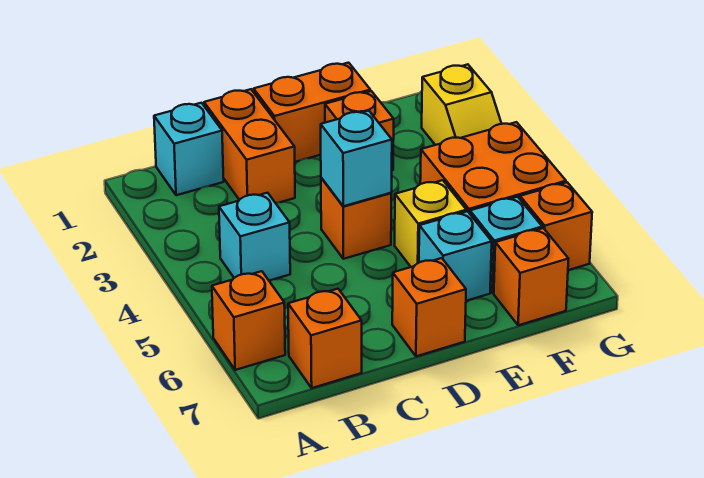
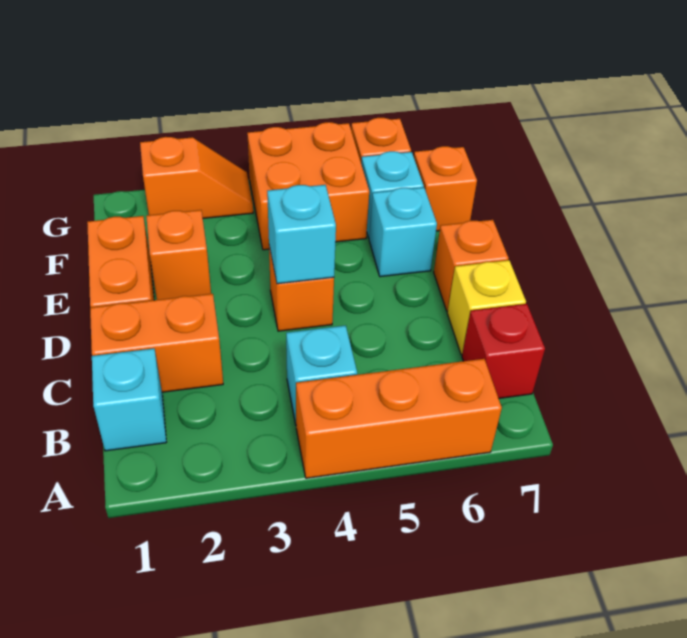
orange 1x1 brick [212,271,285,370] -> orange 1x3 brick [296,359,502,478]
orange 1x1 brick [288,289,362,388] -> red 1x1 brick [462,304,545,398]
yellow 1x1 brick [395,180,466,267] -> yellow 1x1 brick moved to [447,260,526,355]
yellow 1x2 slope [422,64,502,145] -> orange 1x2 slope [140,137,253,218]

